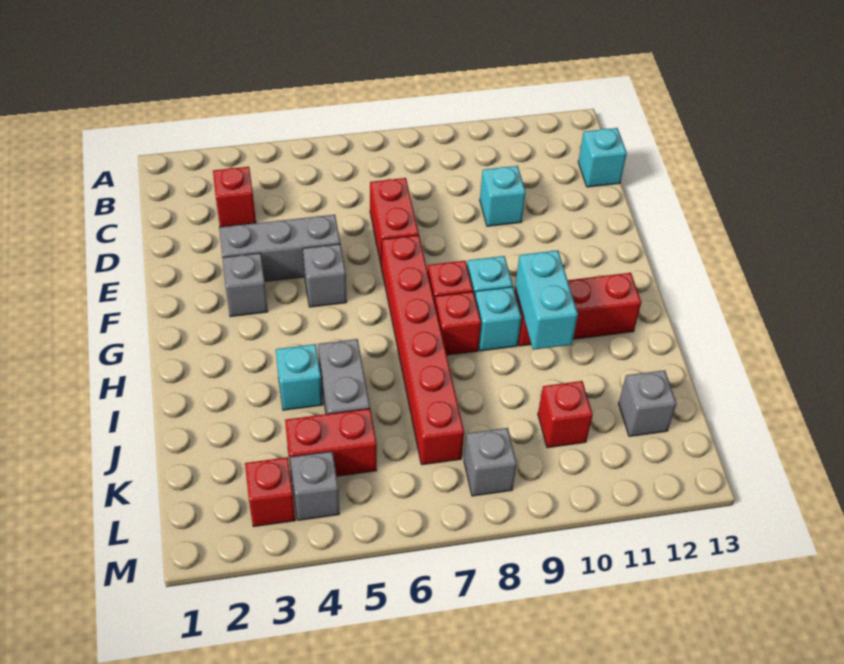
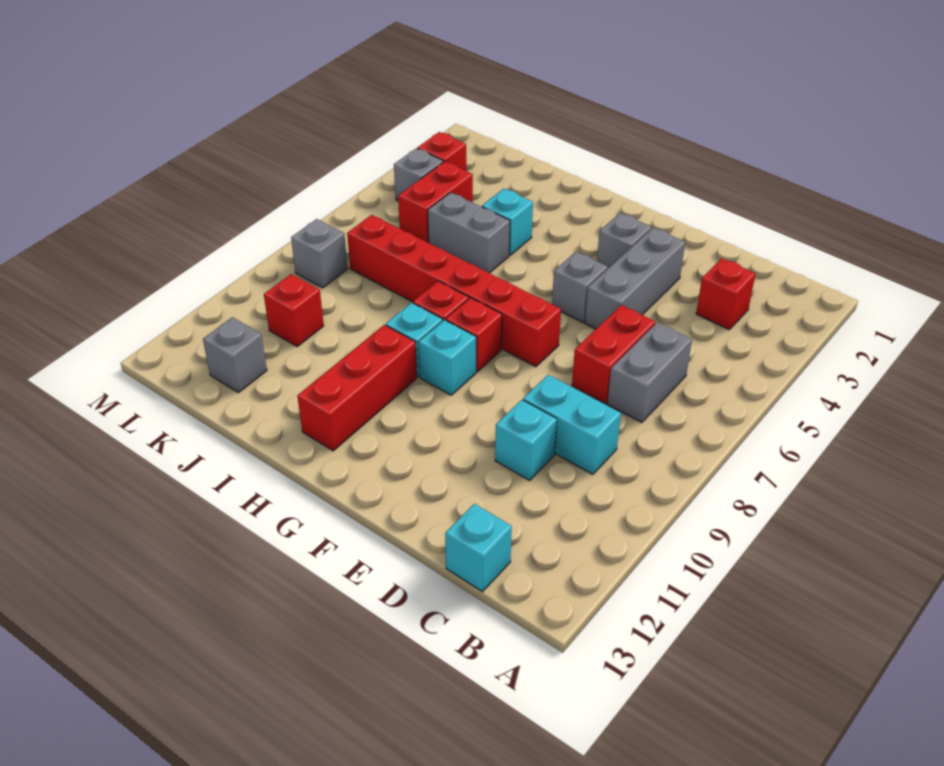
none -> grey 1x2 brick [607,322,692,423]
red 1x2 brick [370,178,419,268] -> red 1x2 brick turned to [572,305,655,403]
cyan 1x2 brick [515,250,578,350] -> cyan 1x2 brick moved to [523,375,621,474]

